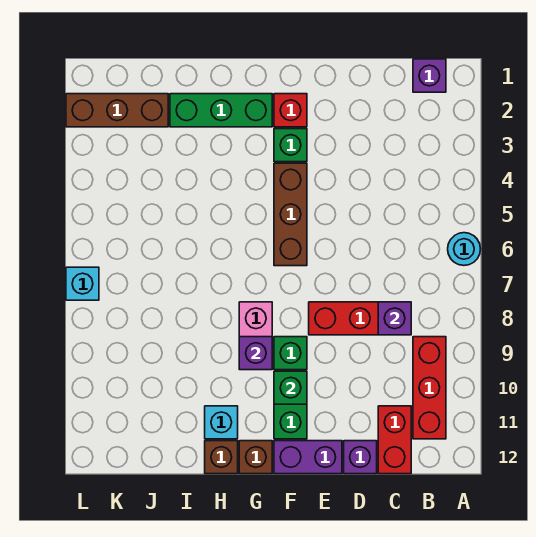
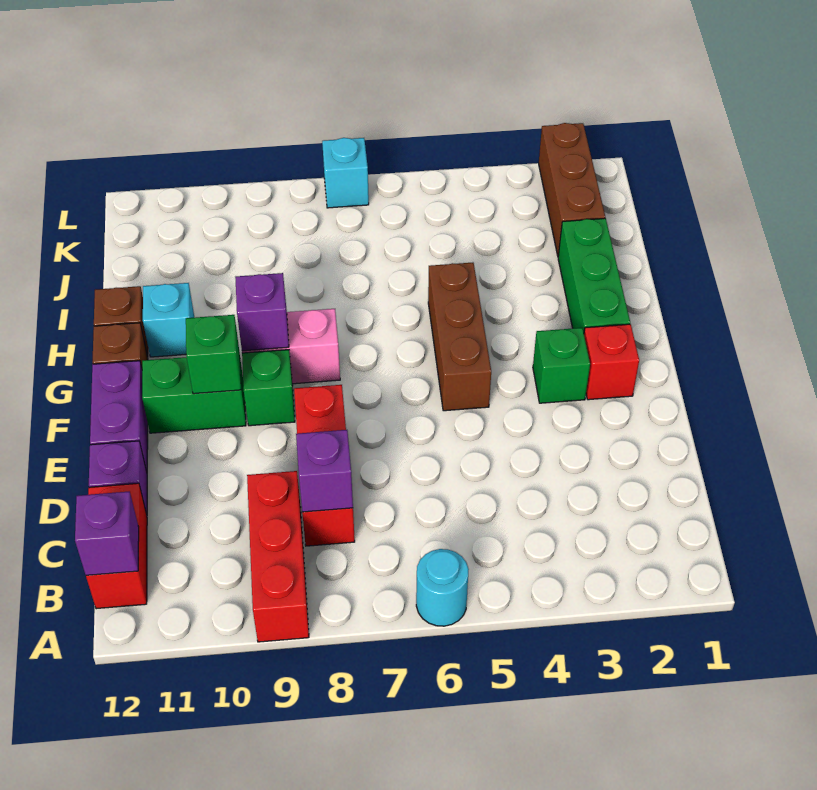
purple 1x1 brick [413,59,446,92] -> purple 1x1 brick moved to [75,491,139,575]
red 1x3 brick [413,337,446,439] -> red 1x3 brick turned to [247,471,309,642]
red 1x2 brick [378,406,411,474] -> red 1x2 brick turned to [86,483,147,609]
brown 1x3 brick [274,163,307,266] -> brown 1x3 brick turned to [428,263,491,411]

